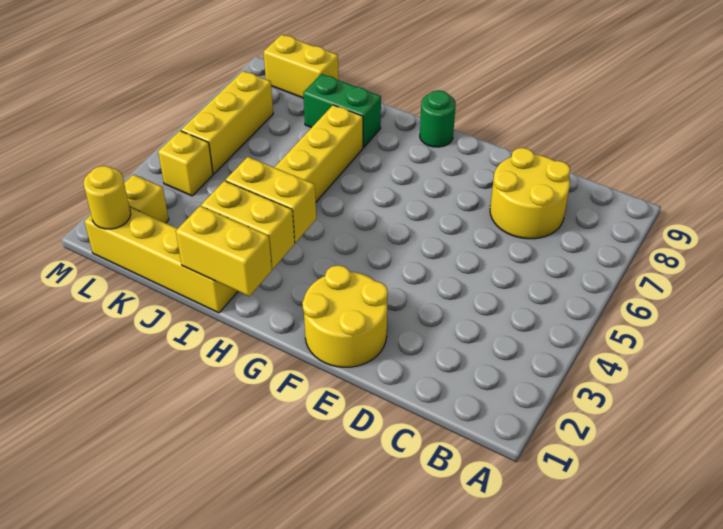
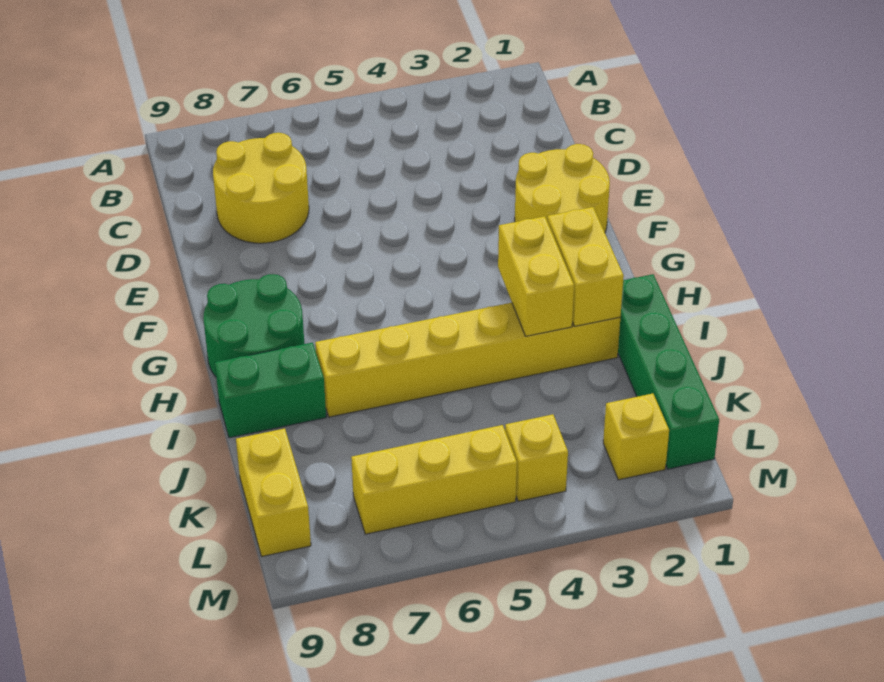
green 1x1 round brick [420,90,456,147] -> green 2x2 round brick [203,274,304,377]
yellow 1x2 brick [176,206,272,296] -> none
yellow 1x4 brick [84,207,238,313] -> green 1x4 brick [618,274,719,469]
green 1x2 brick [303,74,381,148] -> green 1x2 brick turned to [215,343,326,438]
yellow 1x1 round brick [83,166,131,229] -> none

